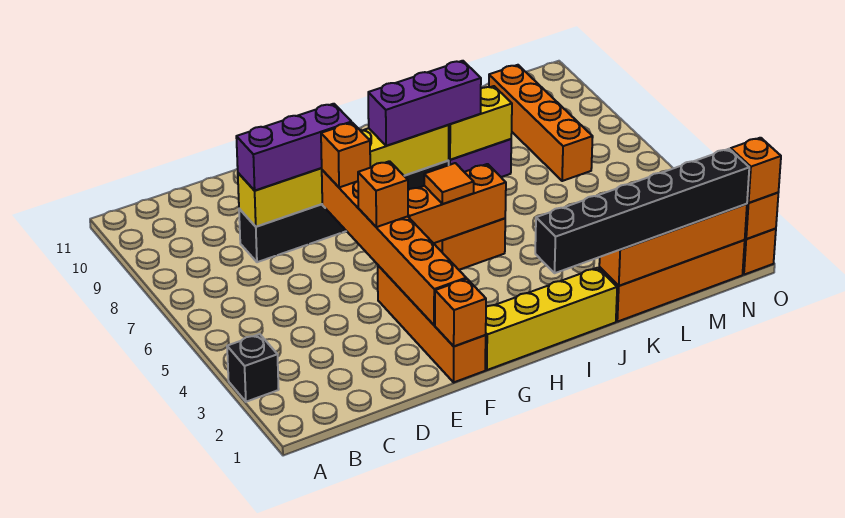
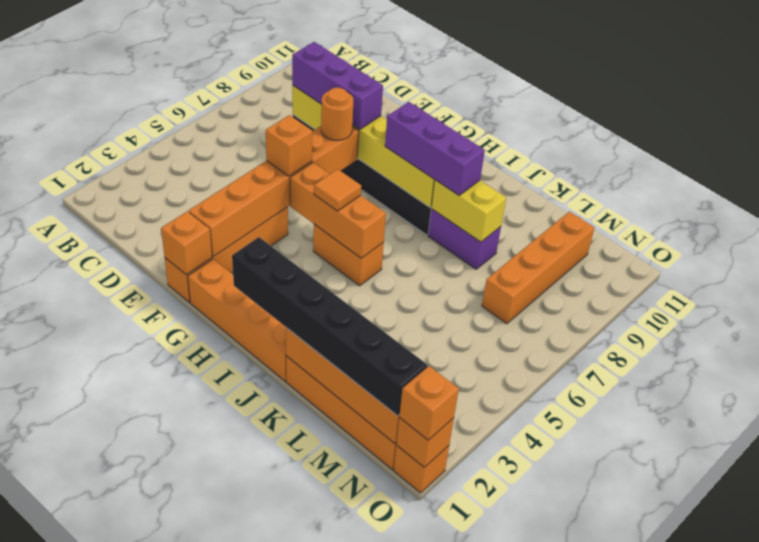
black 1x1 brick [227,334,279,402] -> none
orange 1x1 brick [321,123,370,187] -> orange 1x1 round brick [321,88,353,140]
yellow 1x4 brick [485,268,617,370] -> orange 1x4 brick [188,259,286,381]

